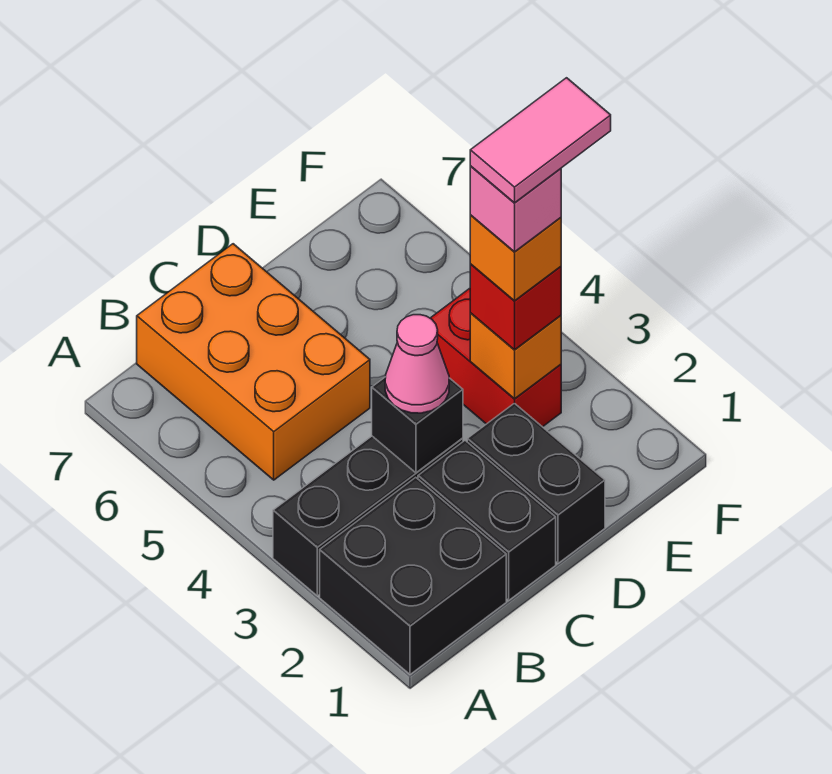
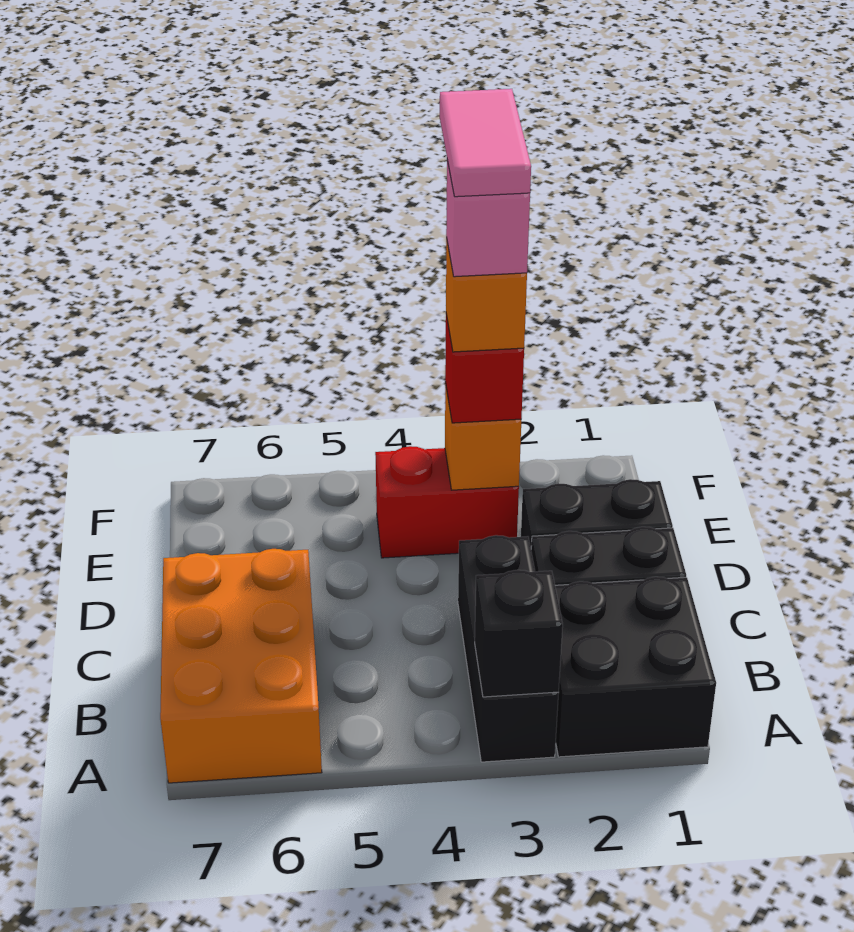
orange 2x3 brick [137,244,370,480] -> orange 2x3 brick turned to [160,549,322,783]
black 1x1 brick [372,377,463,473] -> black 1x1 brick moved to [475,570,563,697]
pink 1x1 cone [385,315,449,413] -> none

